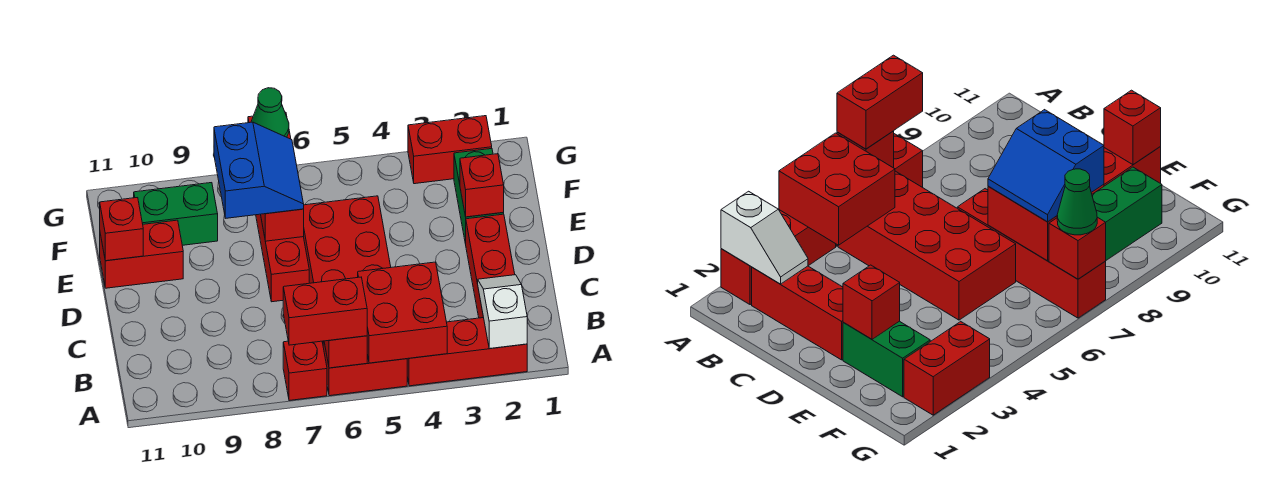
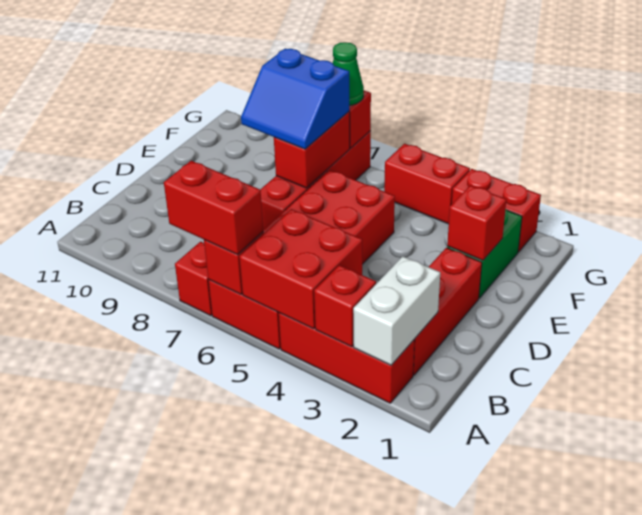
white 1x2 slope [478,275,527,349] -> white 1x2 brick [353,256,440,365]
blue 2x2 slope [214,122,304,218] -> blue 2x2 slope turned to [241,49,349,149]
red 1x2 brick [100,220,183,288] -> red 1x2 brick moved to [384,144,470,224]
red 1x1 brick [100,198,143,261] -> red 1x1 brick moved to [314,265,376,347]
green 1x2 brick [134,183,218,245] -> none

